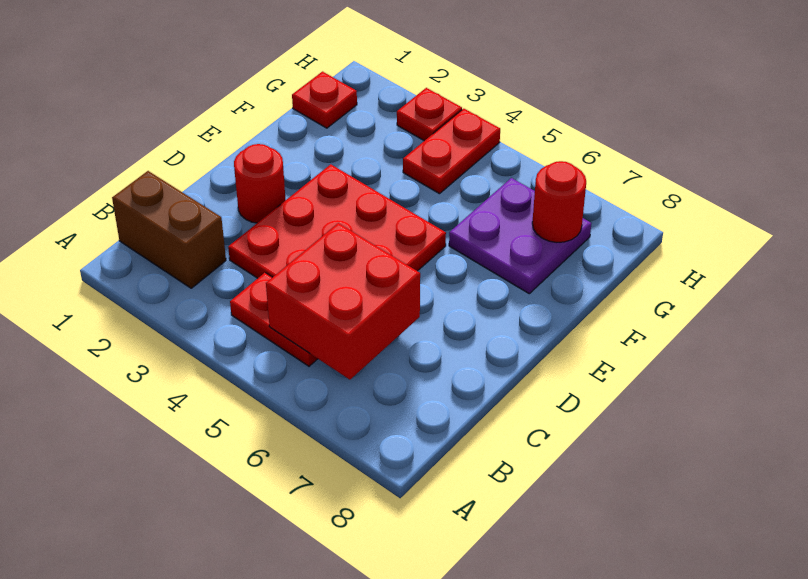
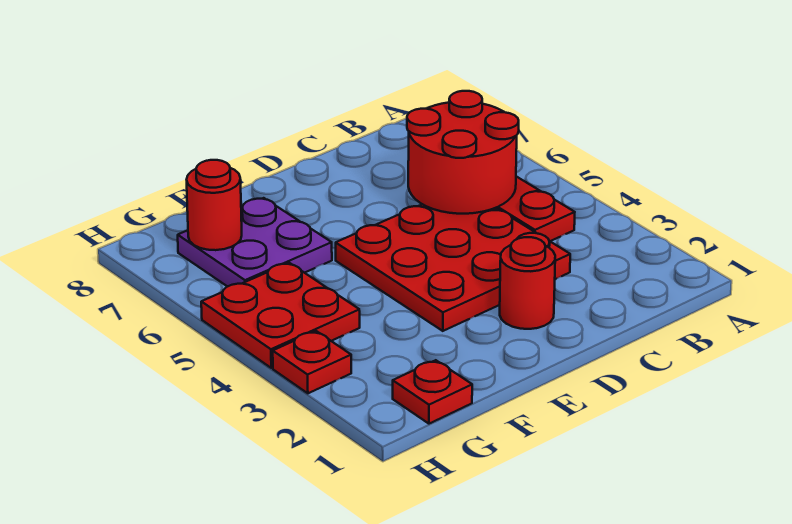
brown 1x2 brick [112,171,226,288] -> none
red 2x2 brick [266,223,420,380] -> red 2x2 round brick [407,91,519,214]
red 1x2 plate [403,109,500,194] -> red 2x2 plate [201,263,360,368]

